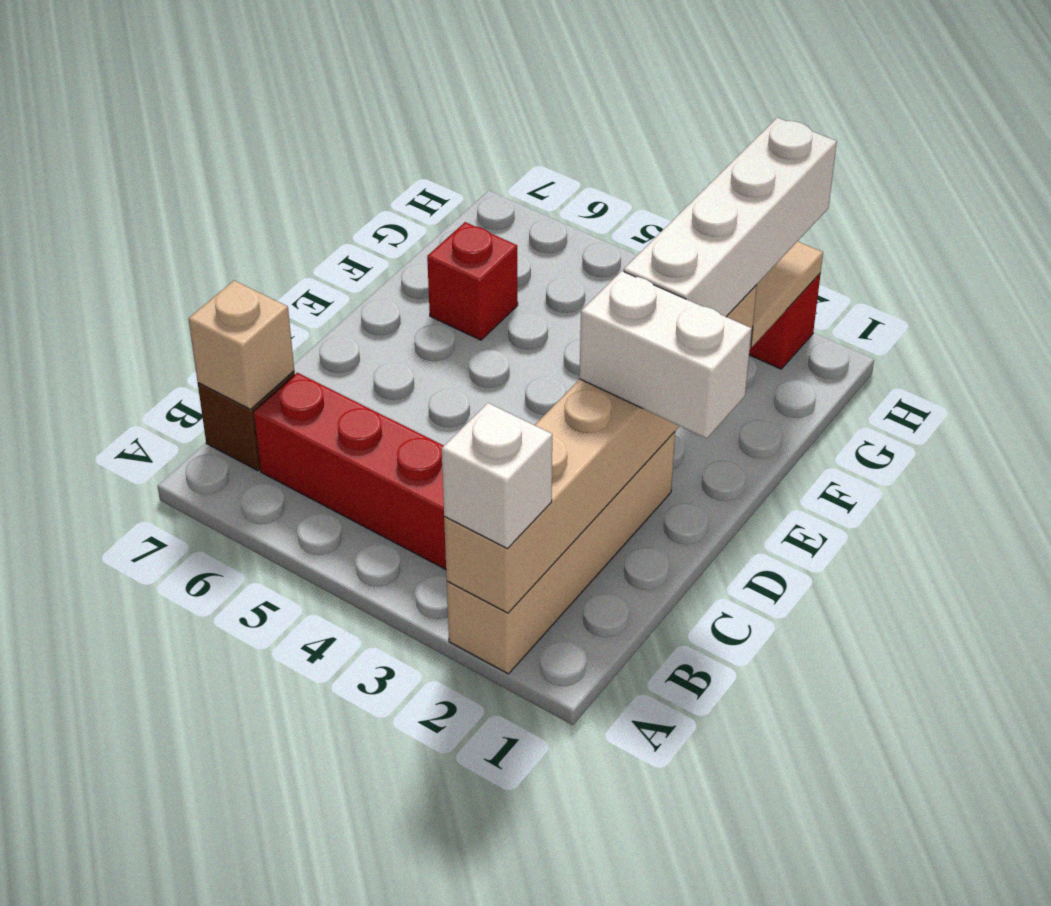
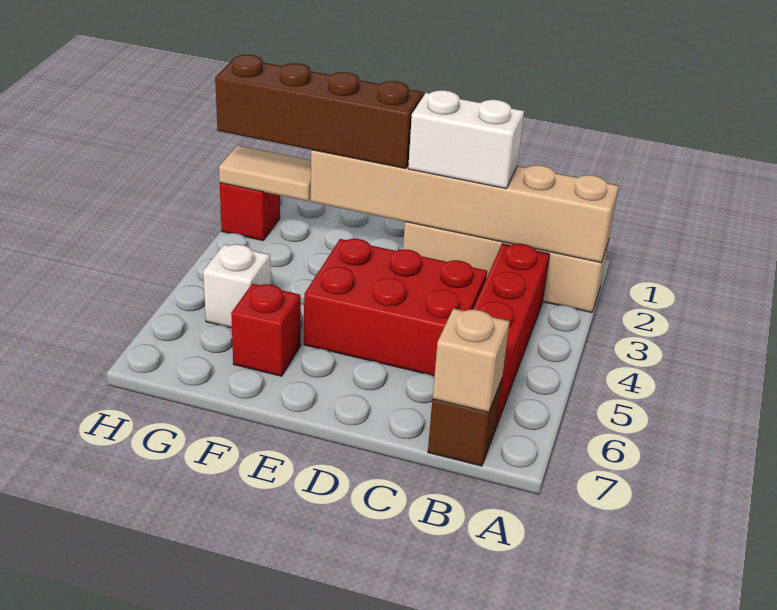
white 1x1 brick [442,403,552,549] -> white 1x1 brick moved to [203,244,271,328]
none -> red 2x3 brick [304,239,487,376]
white 1x2 brick [579,271,752,438] -> white 1x2 brick turned to [408,90,524,188]
white 1x4 brick [624,118,837,317] -> brown 1x4 brick [215,55,423,169]

